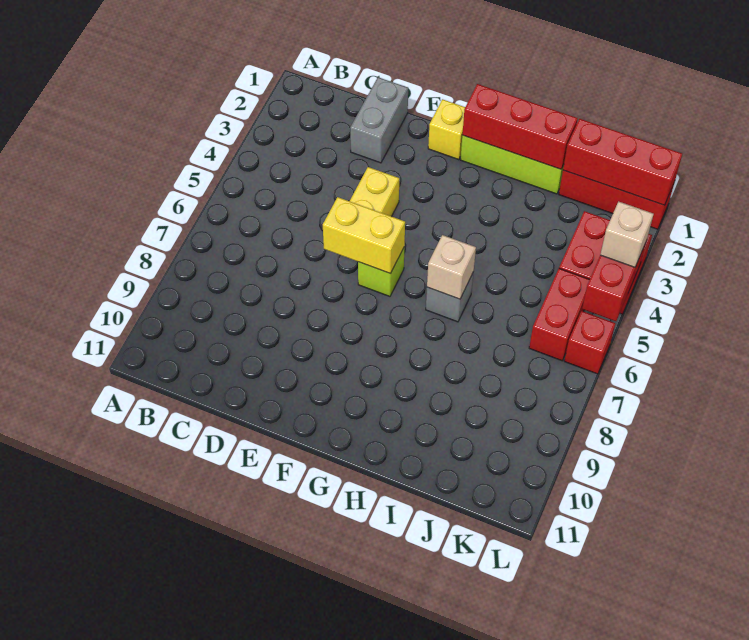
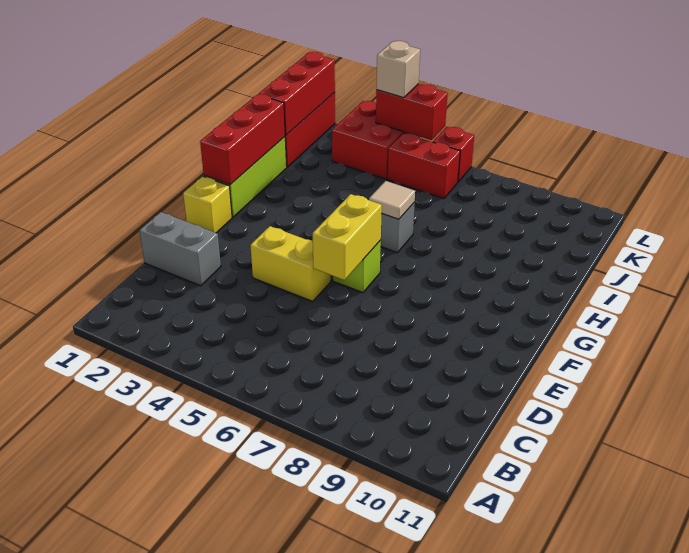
tan 1x1 brick [427,235,476,299] -> tan 1x1 tile [369,181,415,219]

